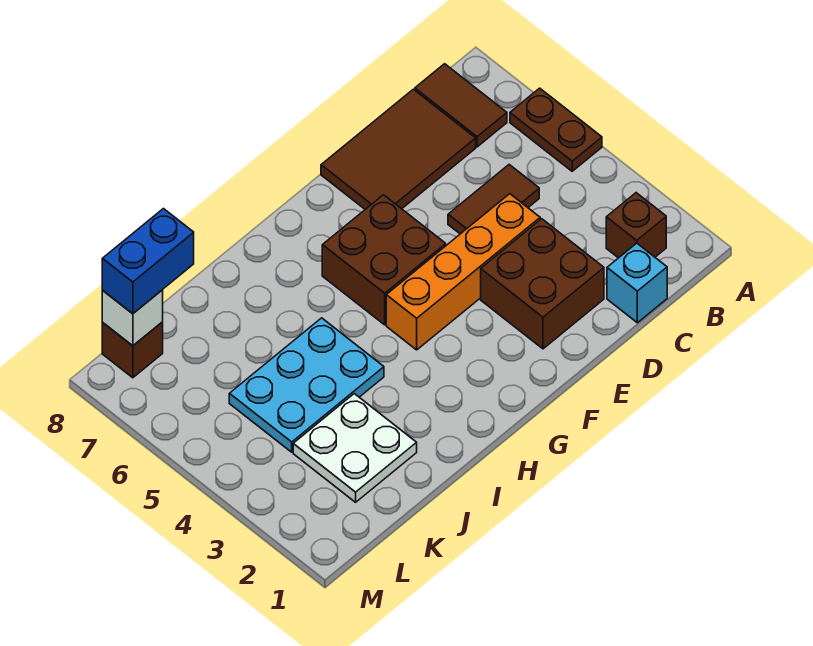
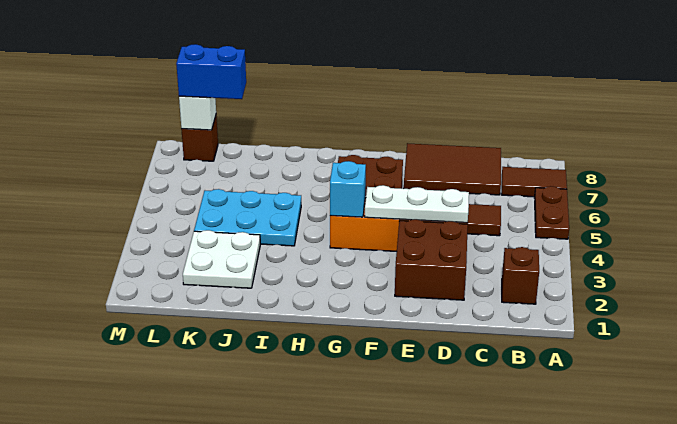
brown 1x2 tile [415,64,507,147] -> brown 1x2 tile turned to [502,167,567,197]
cyan 1x1 brick [607,243,667,323] -> cyan 1x1 brick moved to [330,161,366,217]
none -> white 1x3 plate [365,185,469,223]

